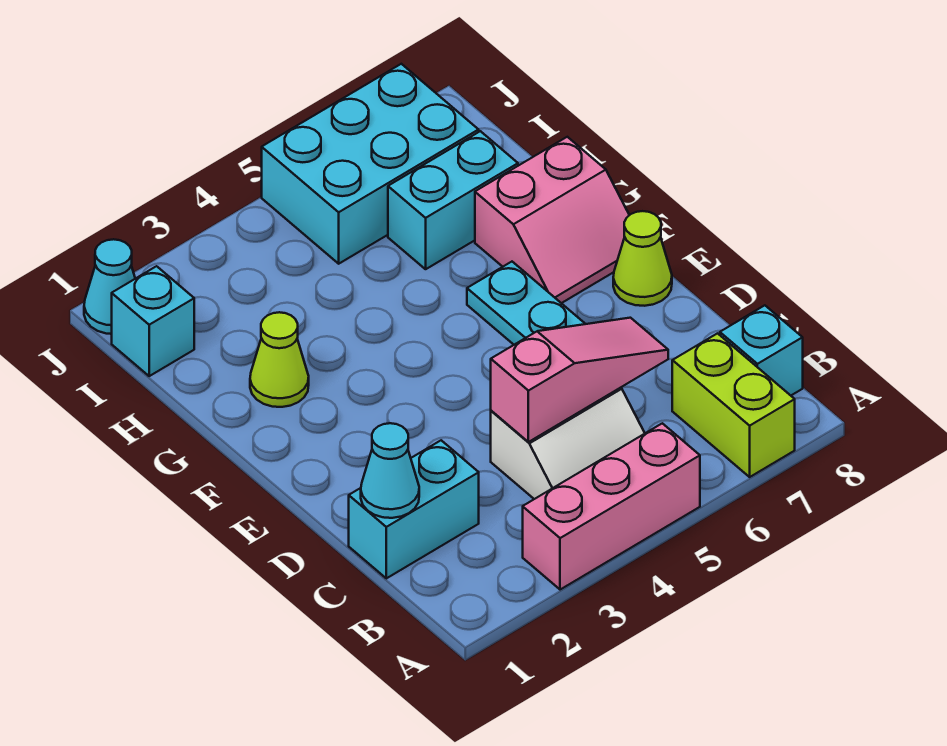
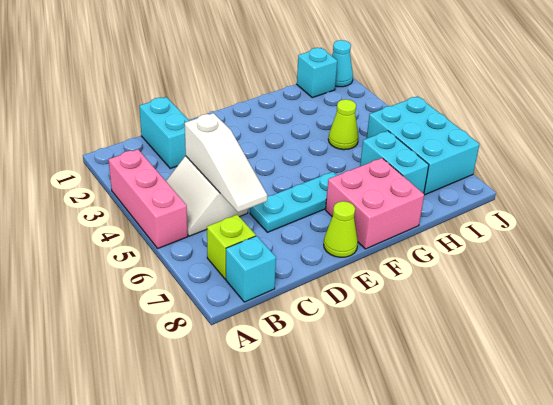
lime 1x2 brick [672,333,795,477] -> lime 1x1 brick [207,215,256,279]
cyan 1x1 cone [361,423,419,518] -> none
pink 1x3 slope [491,318,668,442] -> white 1x3 slope [185,113,267,212]
pink 2x2 slope [475,137,629,303] -> pink 2x2 brick [326,158,424,249]
lime 1x1 cone [250,312,309,407] -> lime 1x1 cone moved to [328,99,358,150]

